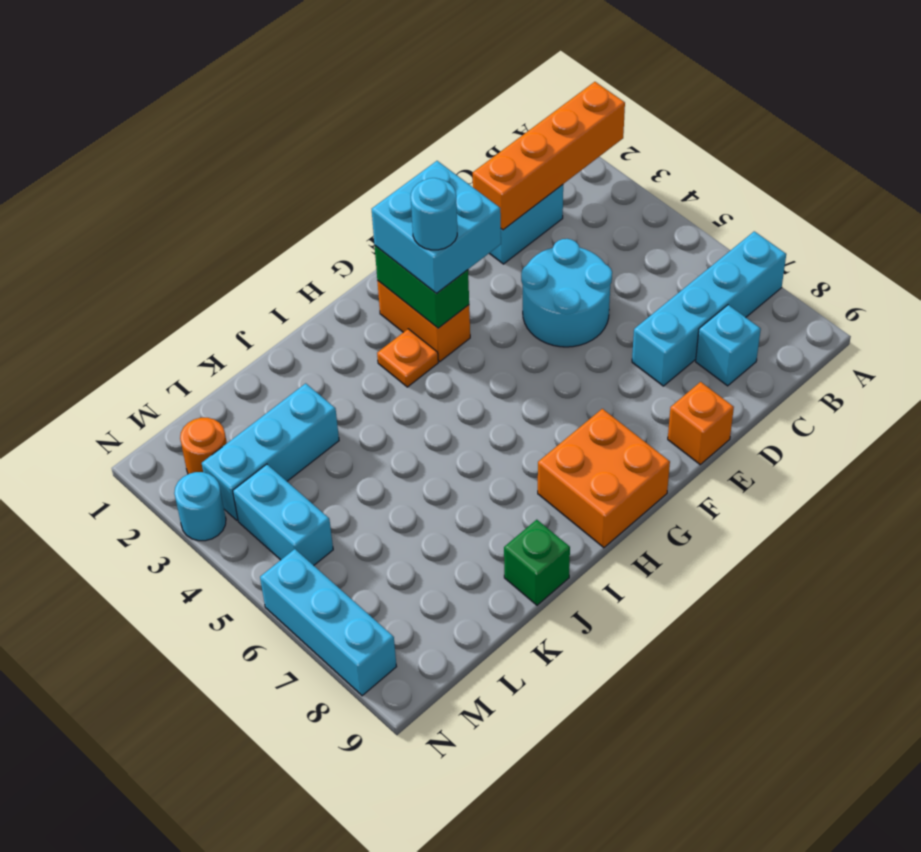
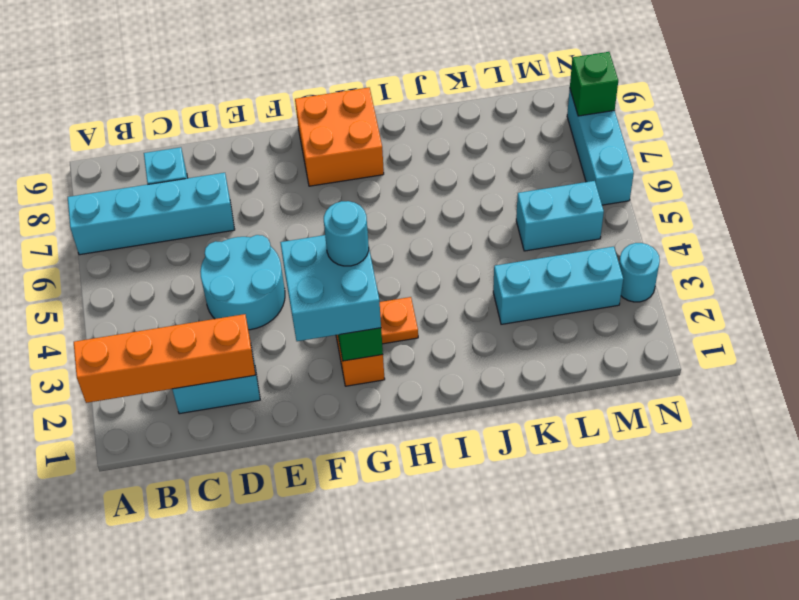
orange 1x1 brick [668,382,734,465] -> none
green 1x1 brick [504,520,570,605] -> green 1x1 brick moved to [570,52,618,116]
orange 1x1 round brick [180,418,227,474] -> none
cyan 1x2 brick [233,464,333,565] -> cyan 1x2 brick turned to [516,181,604,251]

